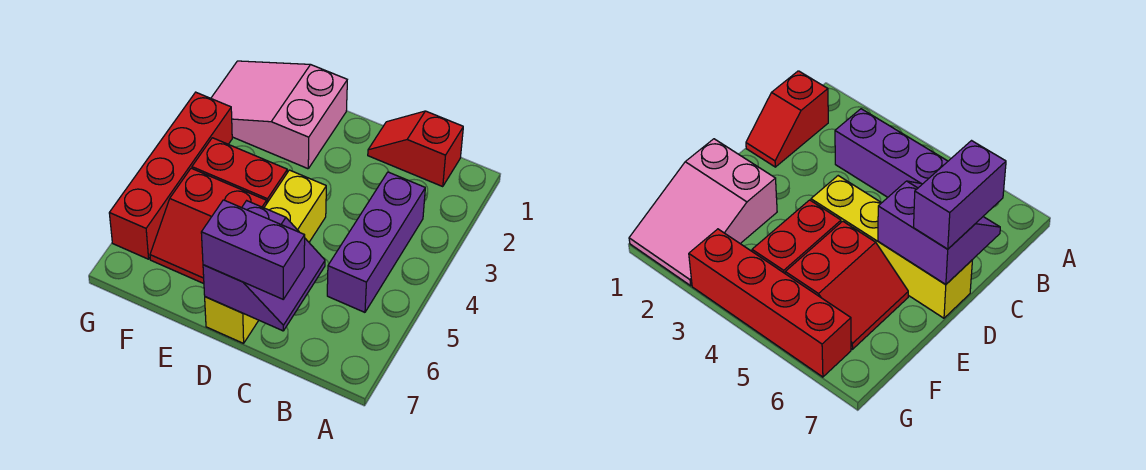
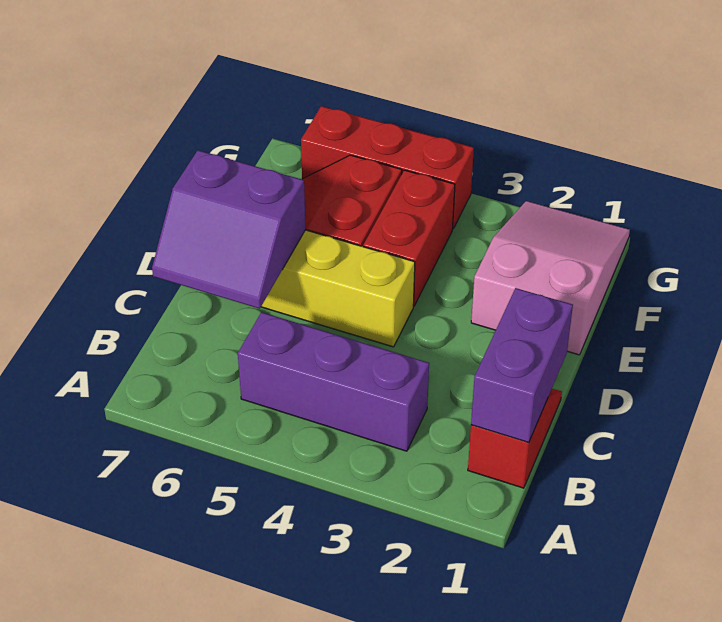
purple 1x2 brick [201,200,305,299] -> purple 1x2 brick moved to [471,288,573,442]
red 1x4 brick [109,92,232,259] -> red 1x3 brick [301,106,474,228]

